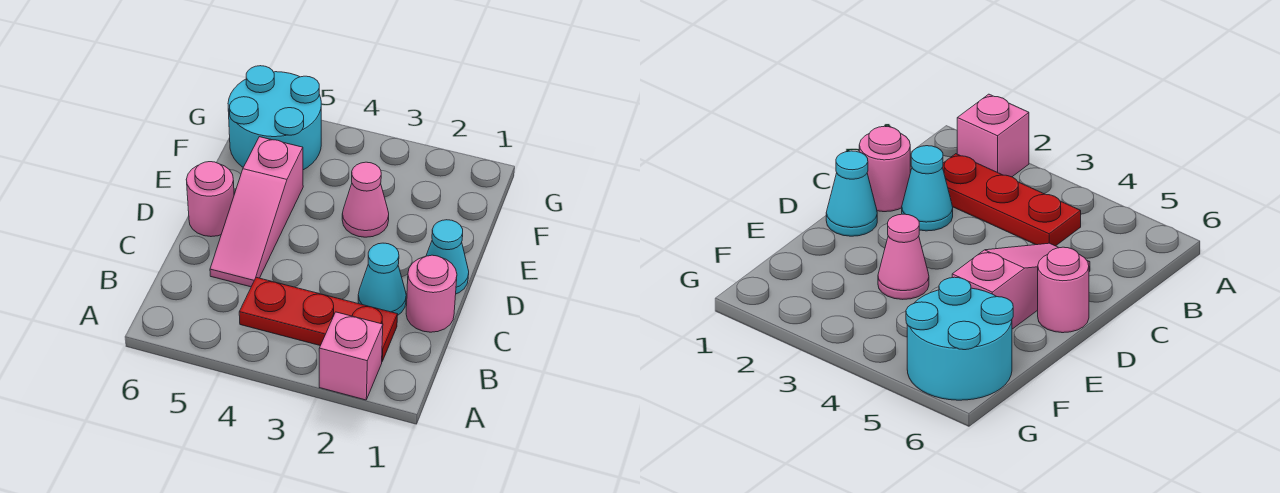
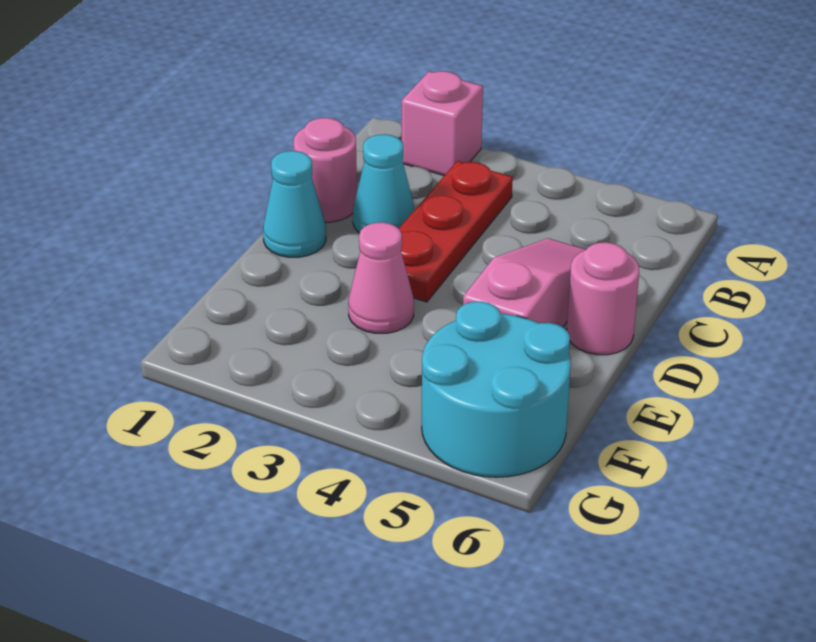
red 1x3 plate [239,277,397,361] -> red 1x3 plate turned to [399,161,513,302]

